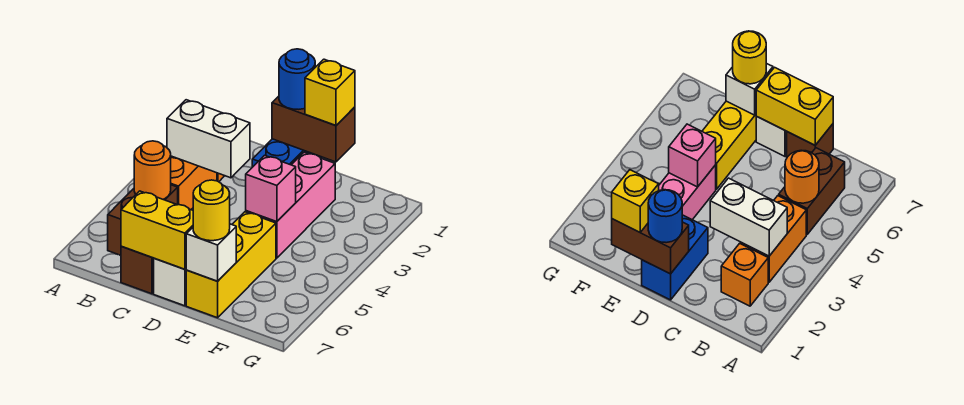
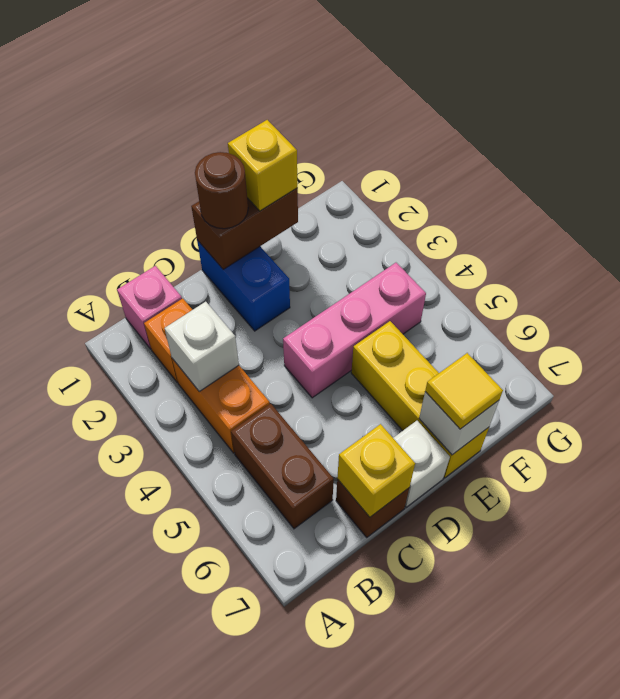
white 1x2 brick [167,100,250,178] -> white 1x1 brick [165,302,239,392]
orange 1x1 round brick [134,141,171,199] -> none
yellow 1x2 brick [121,191,193,269] -> yellow 1x1 brick [337,424,415,517]
blue 1x1 round brick [279,49,315,109] -> brown 1x1 round brick [195,152,248,229]
pink 1x3 brick [246,152,335,258] -> pink 1x3 brick turned to [283,263,426,398]
pink 1x1 brick [246,155,296,222] -> pink 1x1 brick moved to [117,266,182,349]
yellow 1x1 round brick [193,180,230,241] -> yellow 1x1 tile [425,353,503,429]

